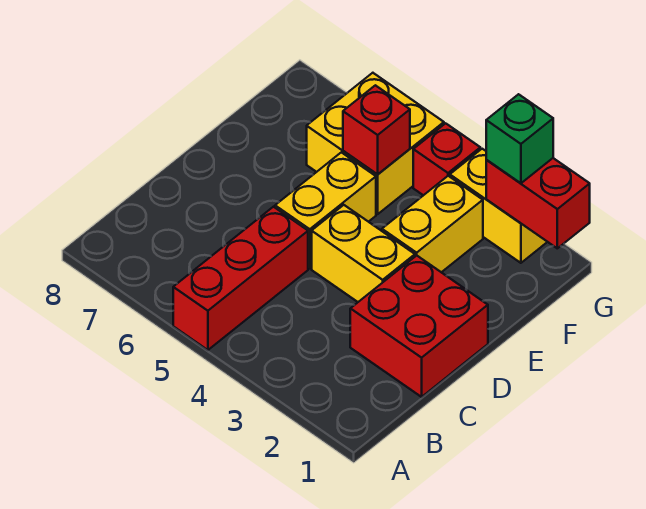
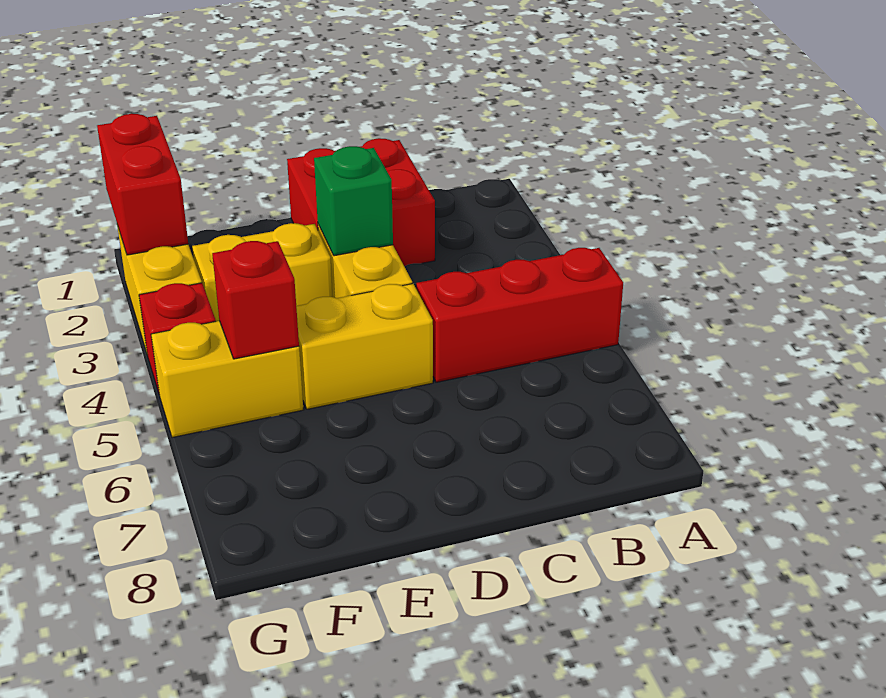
yellow 2x2 brick [307,73,444,214] -> yellow 1x2 brick [151,321,303,437]
green 1x1 brick [486,94,553,183] -> green 1x1 brick moved to [314,146,393,256]

